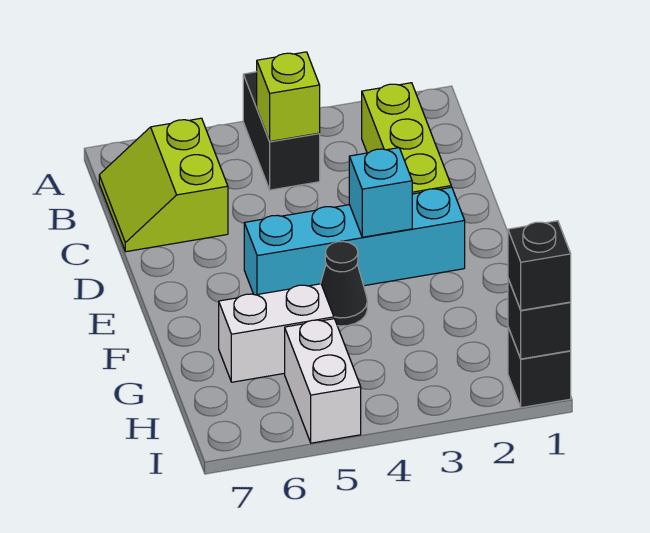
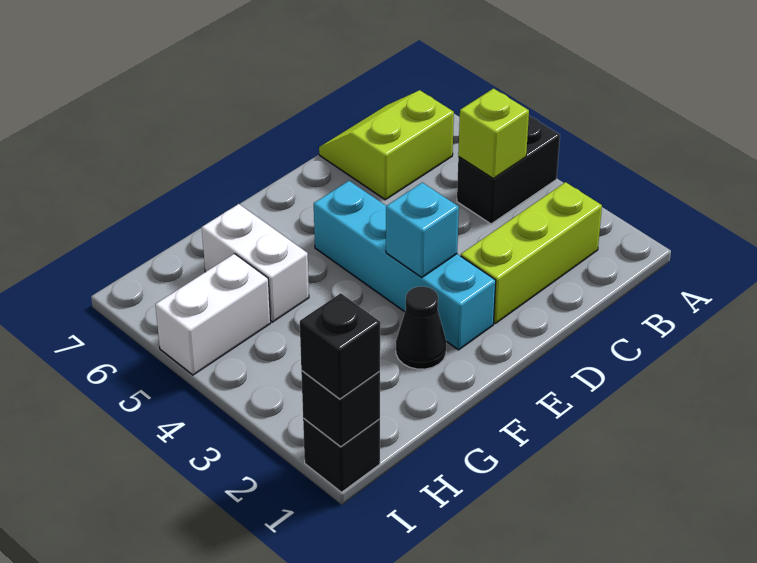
black 1x1 cone [321,241,367,326] -> black 1x1 cone moved to [396,286,446,369]

